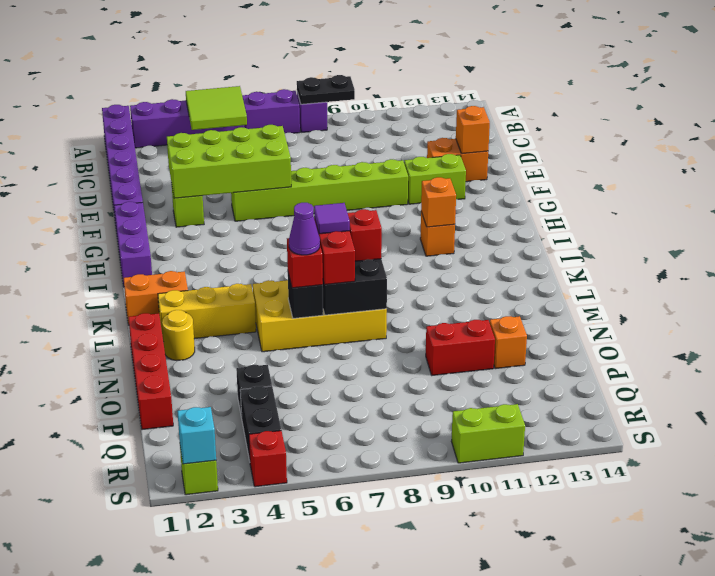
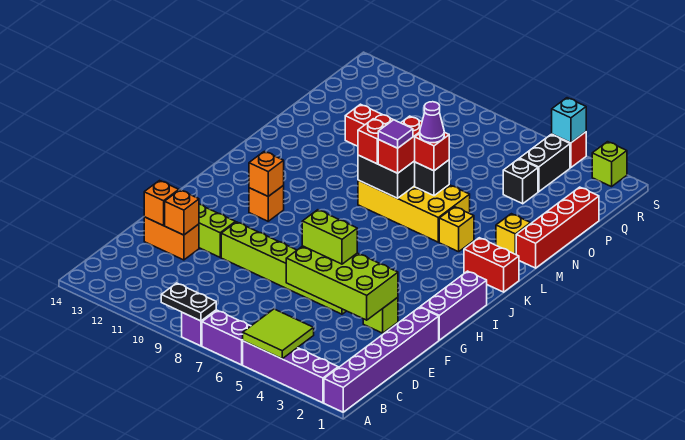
orange 1x2 brick [124,271,188,325] -> red 1x2 brick [464,238,519,292]
yellow 1x3 brick [158,284,256,339] -> yellow 1x1 brick [439,207,474,252]
yellow 1x1 round brick [162,310,195,361] -> yellow 1x1 brick [496,214,531,255]
orange 1x1 brick [490,316,527,369] -> orange 1x1 brick moved to [165,190,199,235]
cyan 1x1 brick [177,407,216,464] -> cyan 1x1 brick moved to [552,98,586,143]
lime 1x2 brick [451,404,525,463] -> lime 1x2 brick moved to [302,210,357,264]

